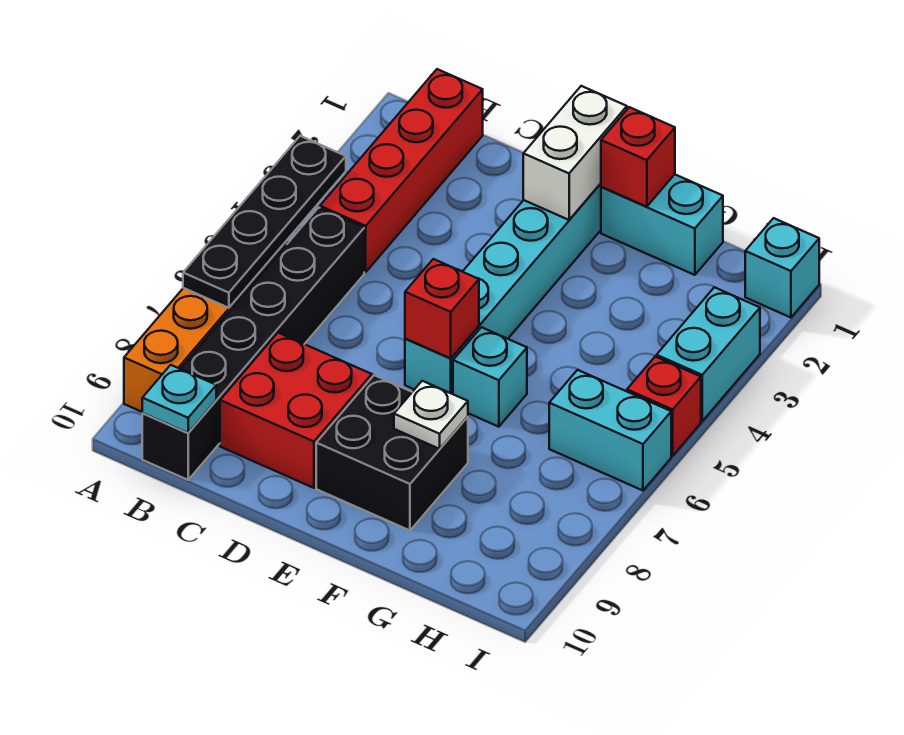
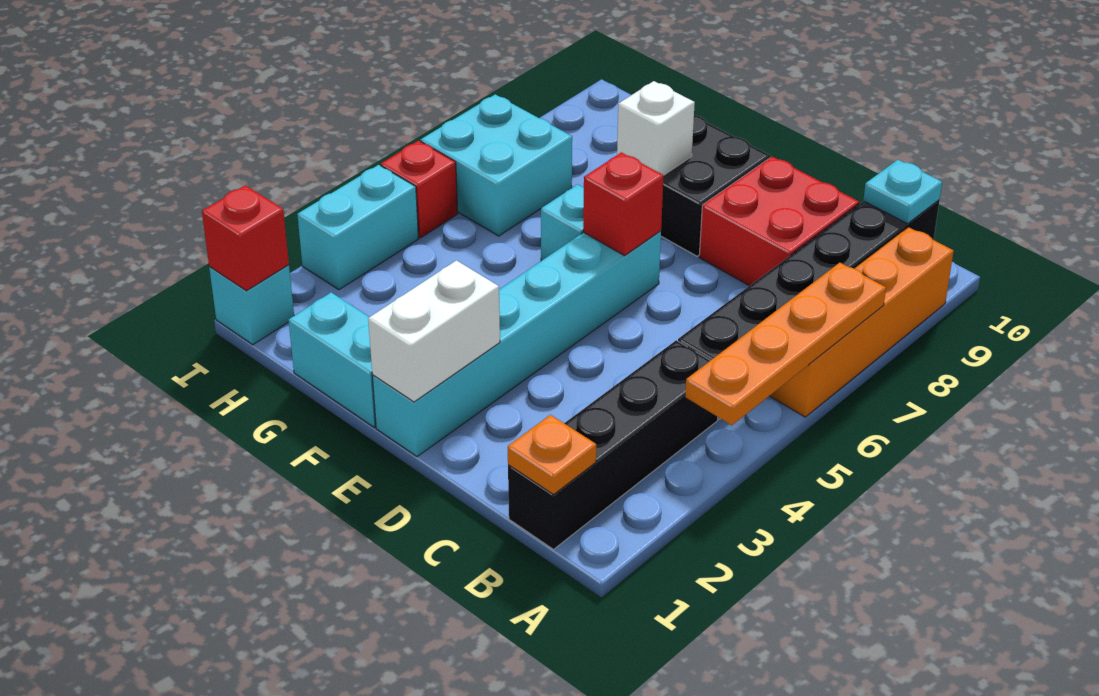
black 1x4 plate [183,136,346,308] -> orange 1x4 plate [685,263,886,425]
red 1x4 brick [320,69,483,272] -> black 1x4 brick [508,340,718,549]
none -> orange 1x1 plate [508,415,596,494]
red 1x1 brick [601,107,675,207] -> red 1x1 brick moved to [202,185,289,291]
white 1x1 plate [394,381,468,449] -> white 1x1 brick [617,81,695,175]
cyan 1x2 brick [549,370,671,491] -> cyan 2x2 brick [421,94,572,236]

